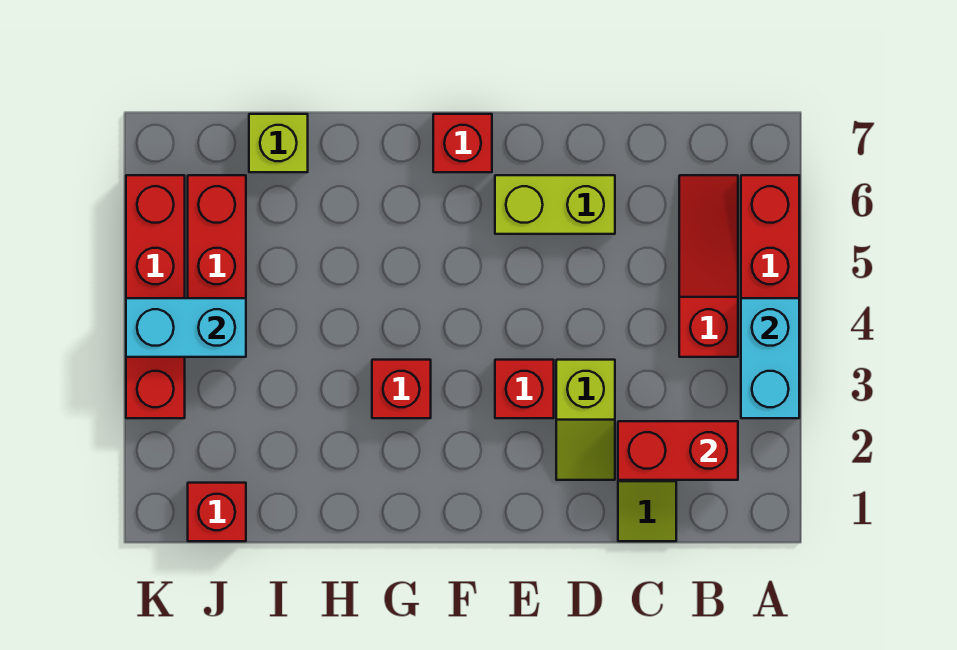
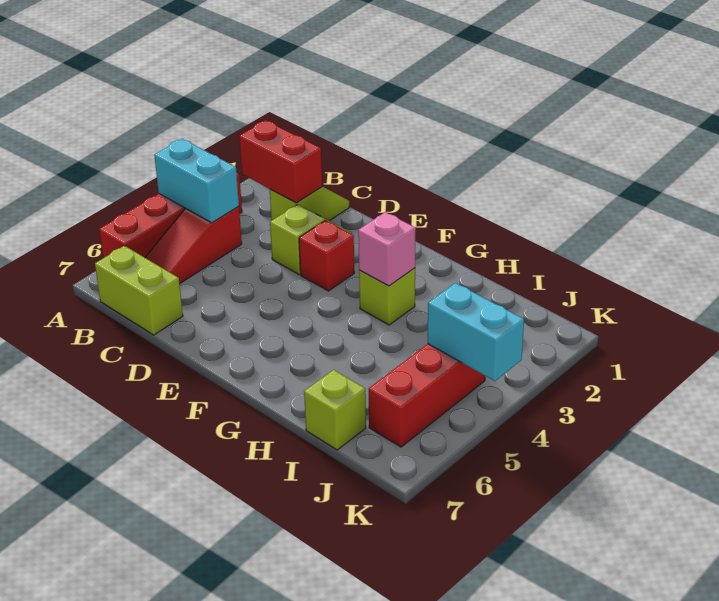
cyan 1x2 brick [741,298,799,418] -> cyan 1x2 brick turned to [154,139,239,223]
lime 1x2 brick [495,175,615,234] -> lime 1x2 brick moved to [95,246,183,335]
red 1x1 brick [433,114,492,172] -> none
red 1x1 brick [372,360,431,418] -> lime 1x1 brick [359,268,415,325]
none -> pink 1x1 brick [358,212,416,286]
red 1x1 brick [188,483,246,541] -> none
red 1x4 brick [126,175,185,418] -> none

